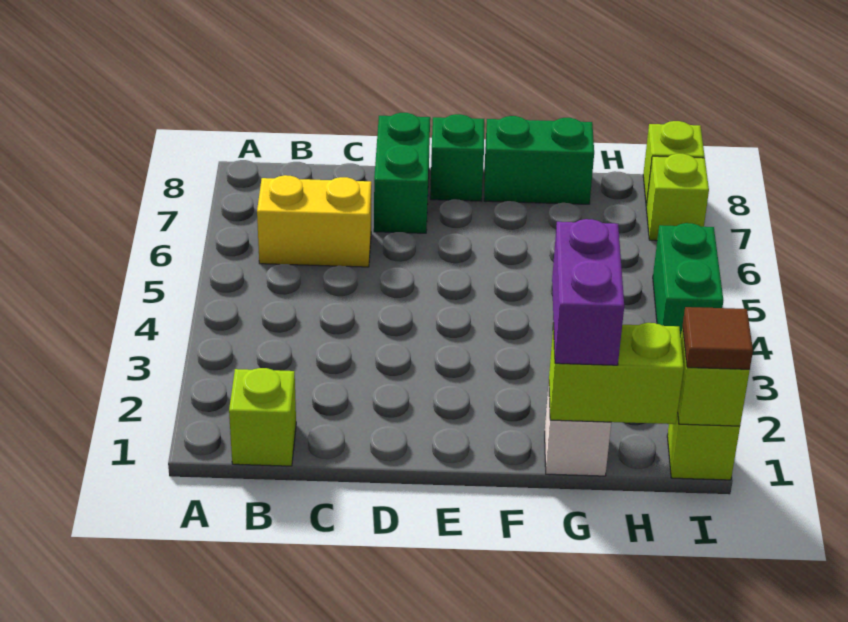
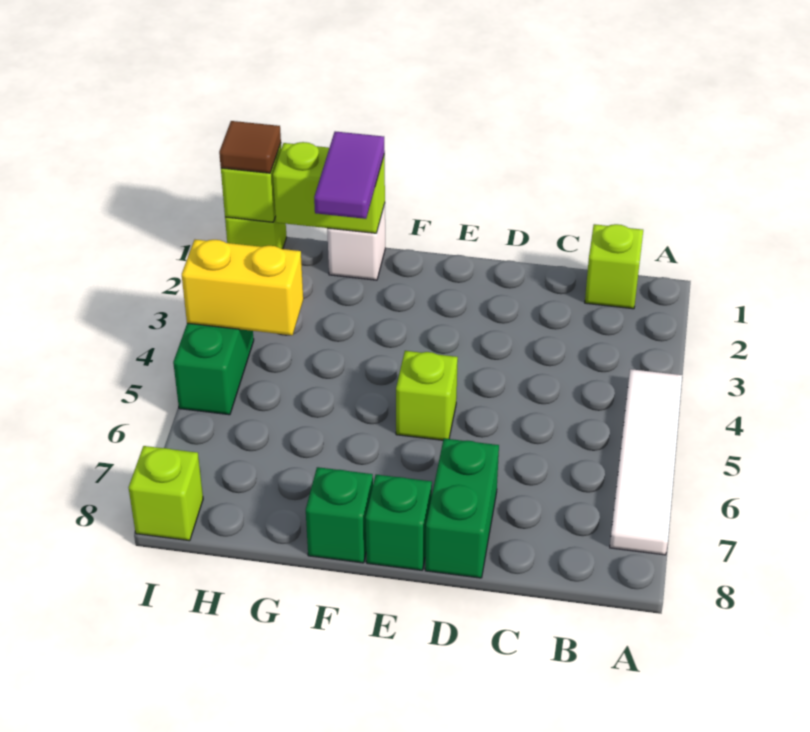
none -> white 1x4 tile [610,369,682,555]
yellow 1x2 brick [257,175,371,267] -> yellow 1x2 brick moved to [182,240,303,335]
green 1x2 brick [484,116,594,204] -> green 1x1 brick [306,467,373,563]
purple 1x2 brick [552,219,624,365] -> purple 1x2 tile [314,131,385,219]
lime 1x1 brick [646,154,709,241] -> lime 1x1 brick moved to [396,351,458,440]

